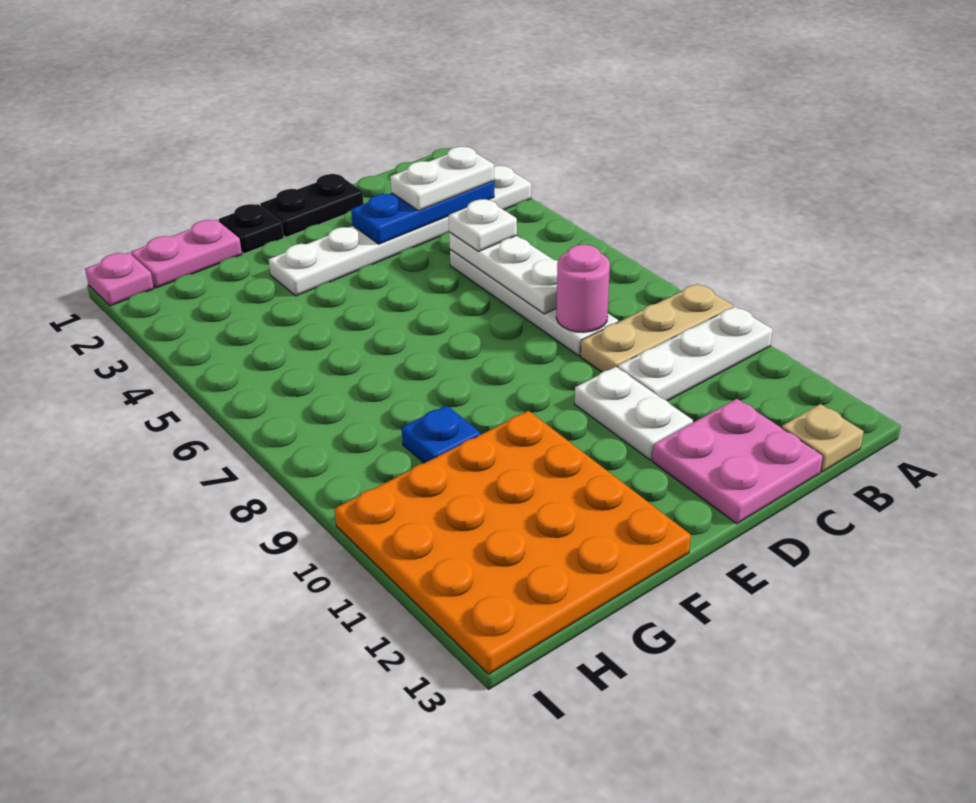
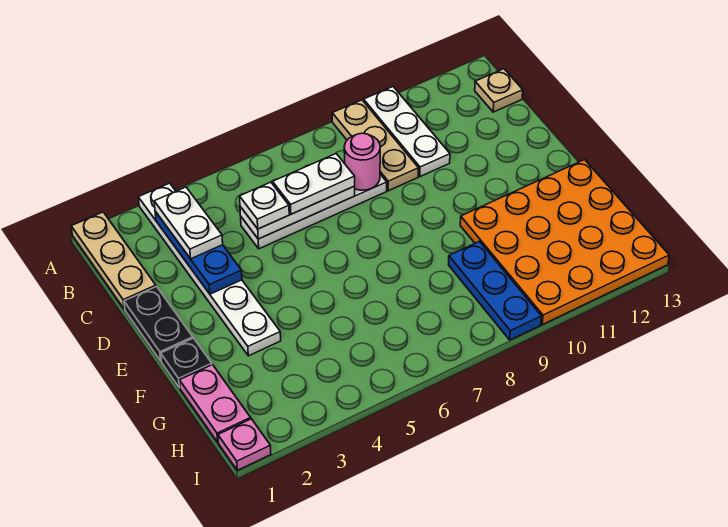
none -> tan 1x3 plate [71,212,156,309]
pink 2x2 plate [653,399,823,524] -> none
white 1x2 plate [575,367,693,460] -> white 1x2 plate moved to [273,154,355,214]
blue 1x1 plate [402,405,481,463] -> blue 1x3 plate [449,241,541,340]

